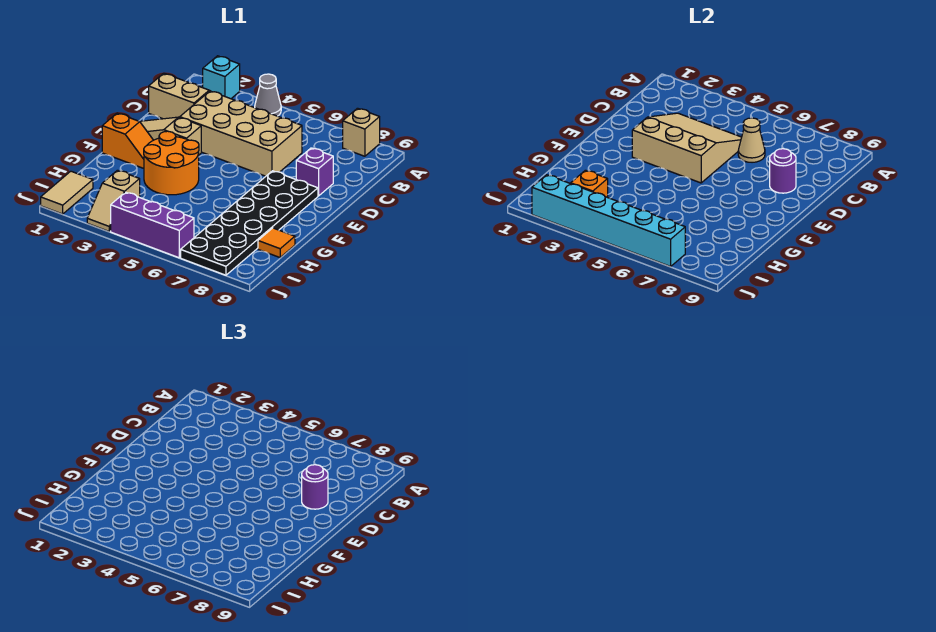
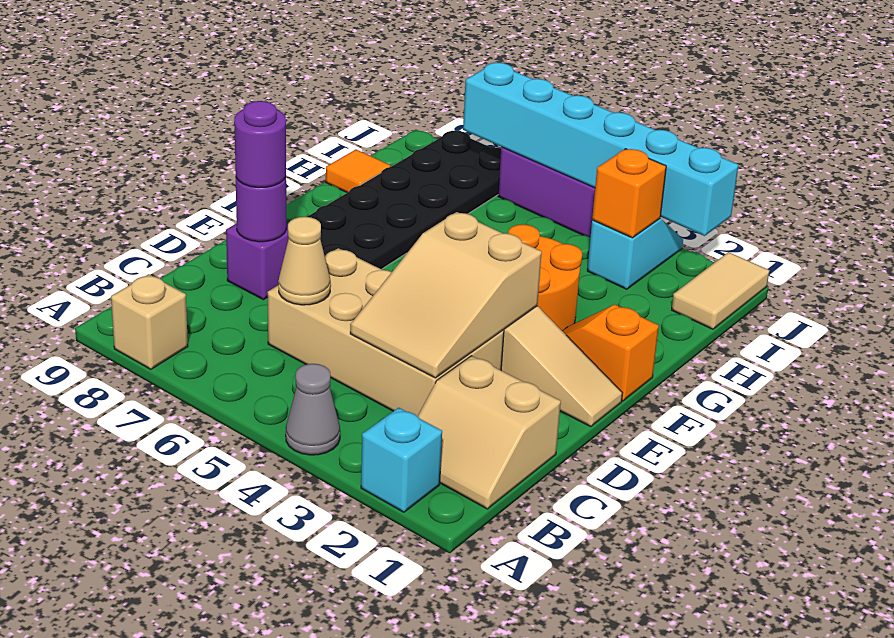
tan 3x3 slope [632,113,742,183] -> tan 2x3 slope [350,212,542,378]
tan 1x2 slope [87,170,140,231] -> cyan 1x2 slope [587,218,683,289]

